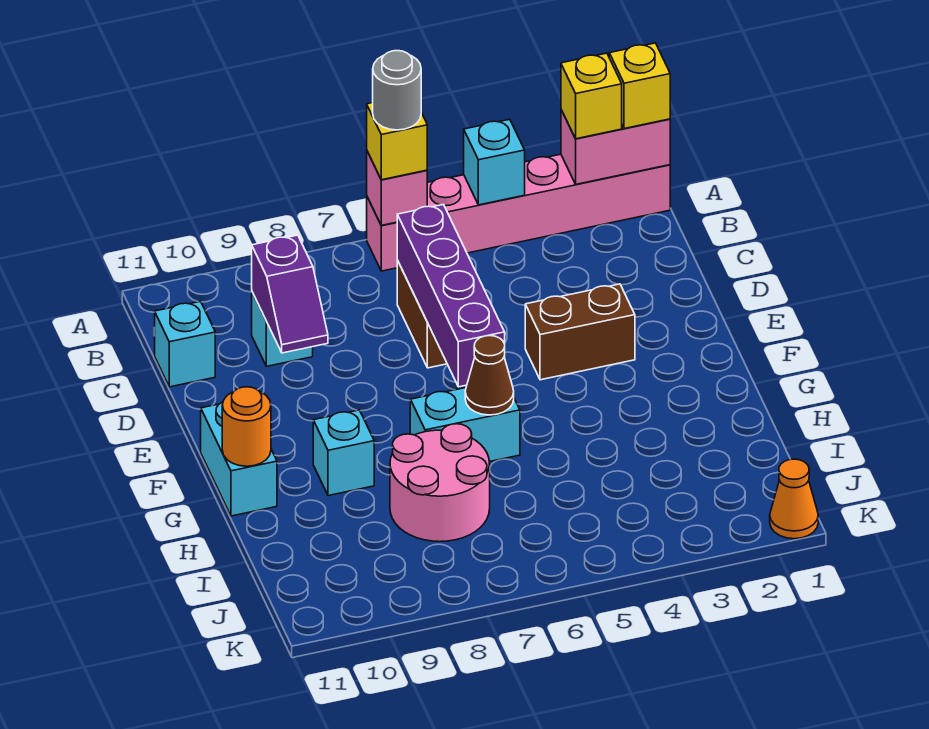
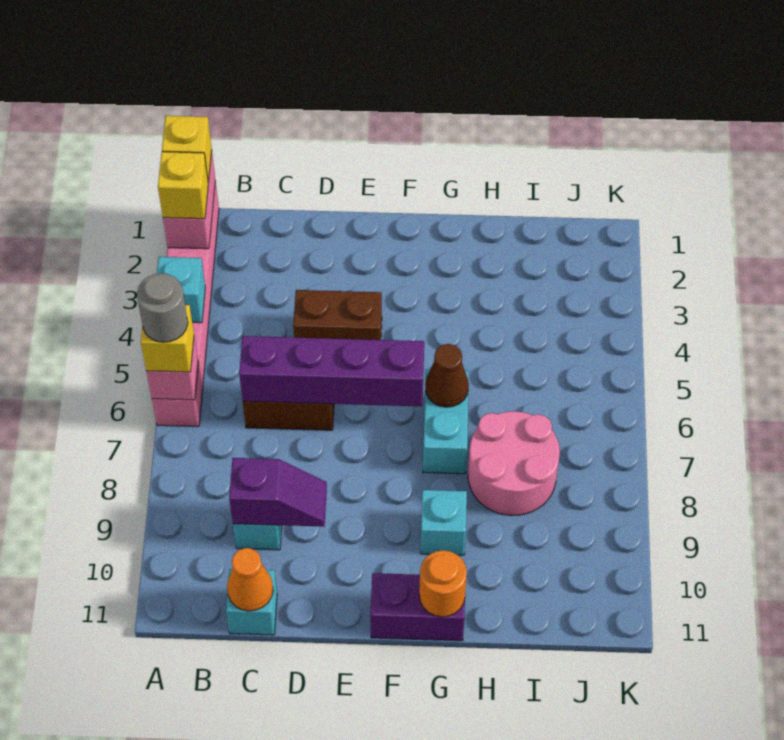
brown 1x2 brick [525,284,635,380] -> brown 1x2 brick turned to [293,290,382,340]
cyan 1x2 brick [201,402,277,516] -> purple 1x2 brick [370,573,465,641]
orange 1x1 cone [770,459,818,539] -> orange 1x1 cone moved to [227,548,273,611]

